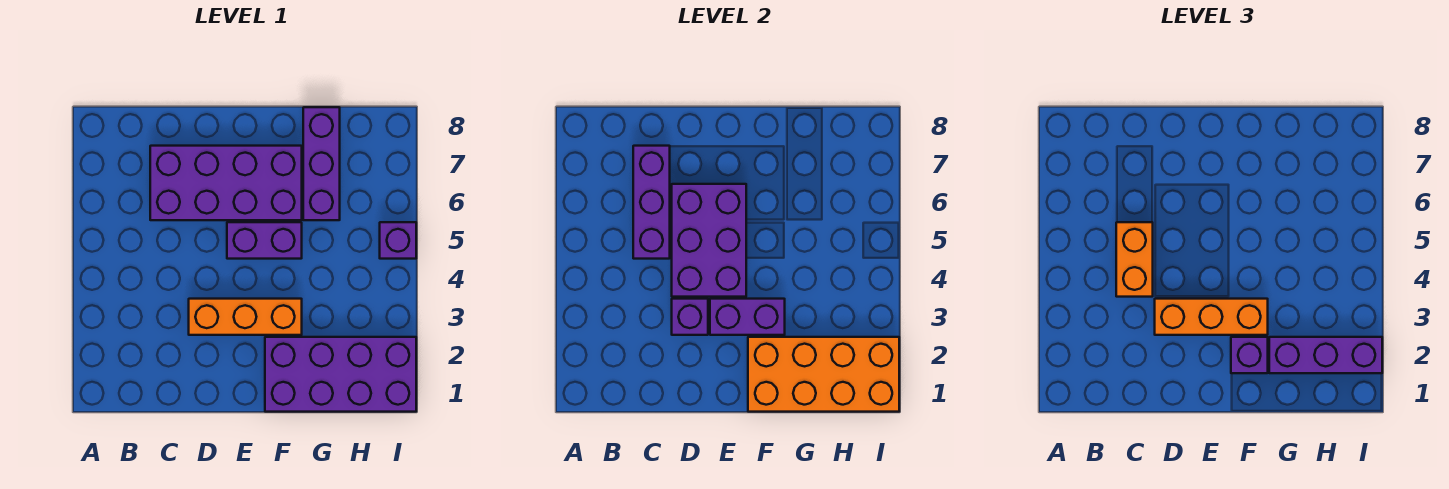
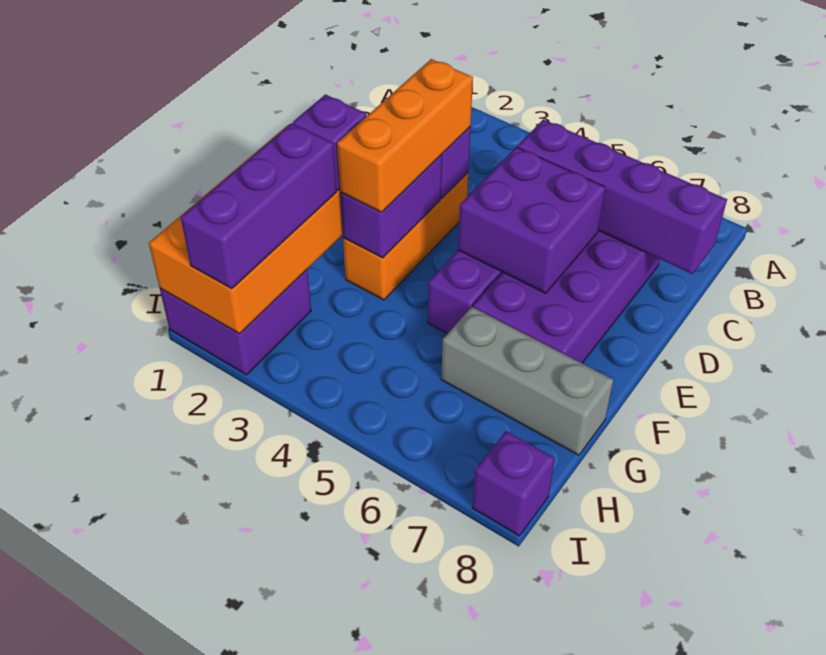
orange 1x2 brick [1116,222,1153,297] -> none
purple 1x3 brick [633,146,670,259] -> purple 1x4 brick [517,120,727,274]
purple 2x3 brick [672,184,746,297] -> purple 2x2 brick [458,147,605,293]
purple 2x4 brick [265,337,416,412] -> purple 2x2 brick [160,270,311,375]
purple 1x3 brick [303,107,340,220] -> grey 1x3 brick [441,307,613,455]
purple 1x1 brick [380,222,416,259] -> purple 1x1 brick moved to [472,431,555,536]

